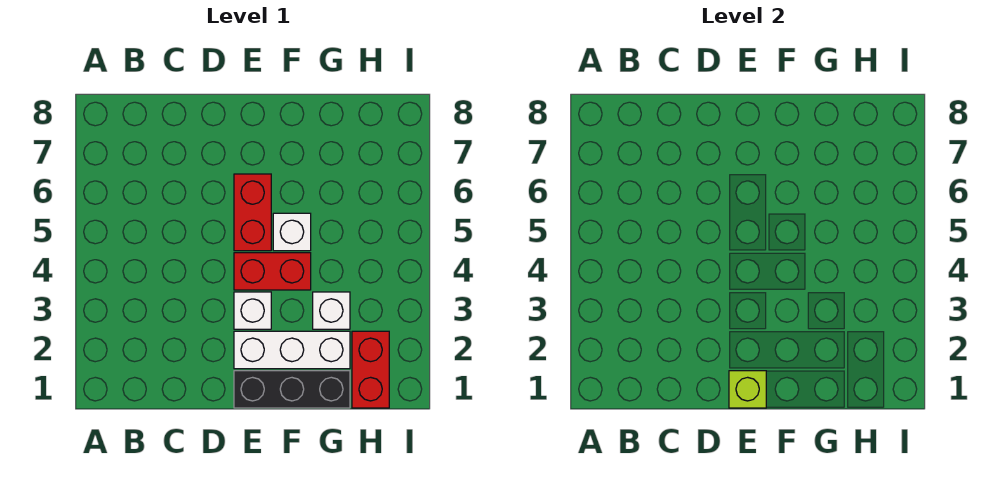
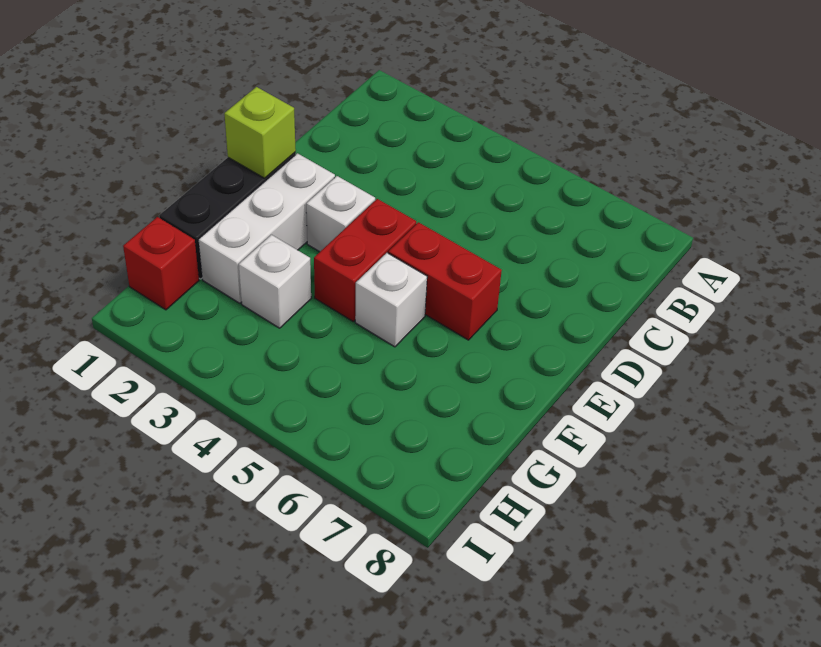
red 1x2 brick [352,331,389,408] -> red 1x1 brick [123,217,199,310]

